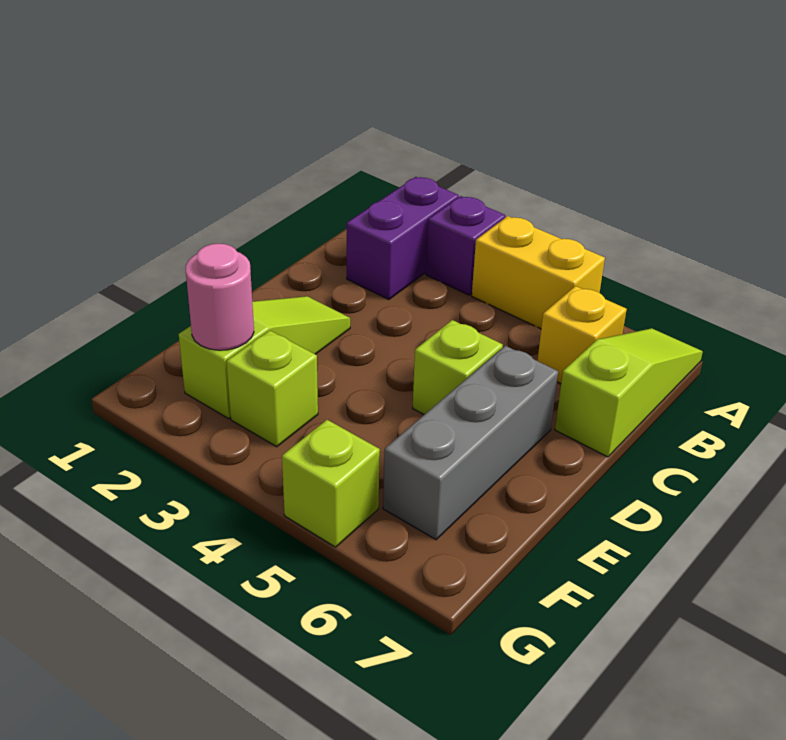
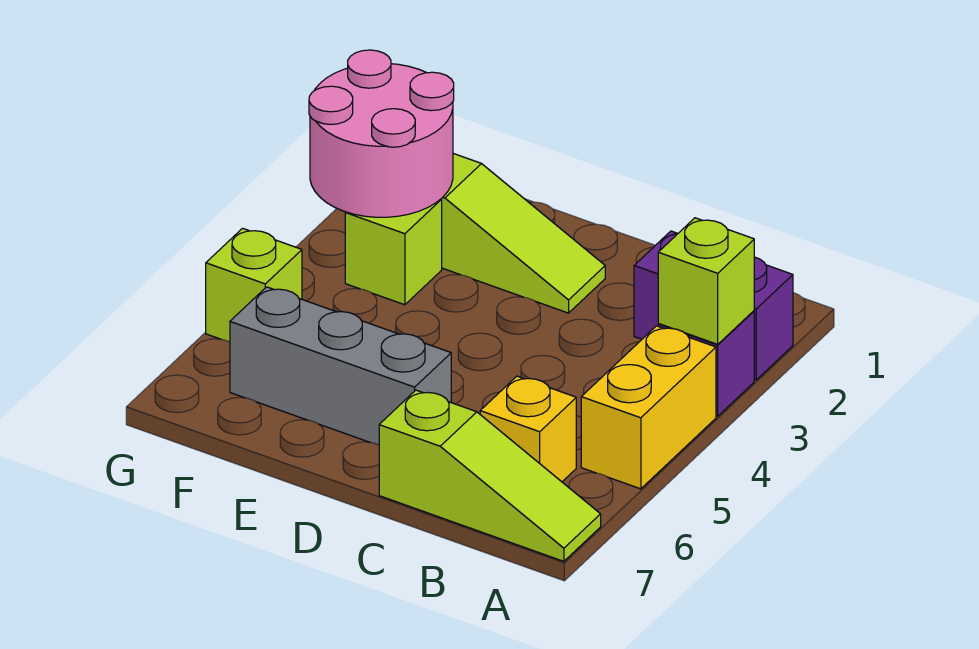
lime 1x1 brick [413,320,503,415] -> lime 1x1 brick moved to [658,218,754,344]
pink 1x1 round brick [186,244,254,350] -> pink 2x2 round brick [309,50,454,217]

